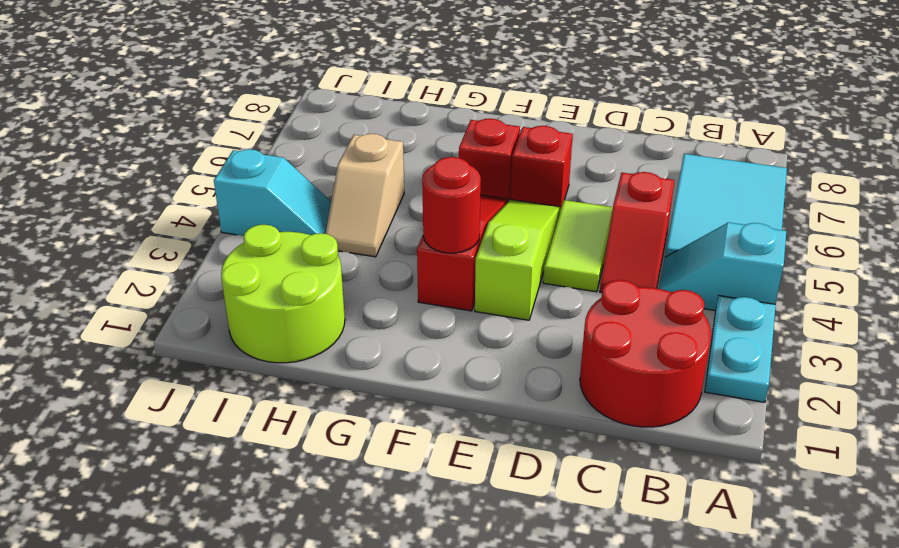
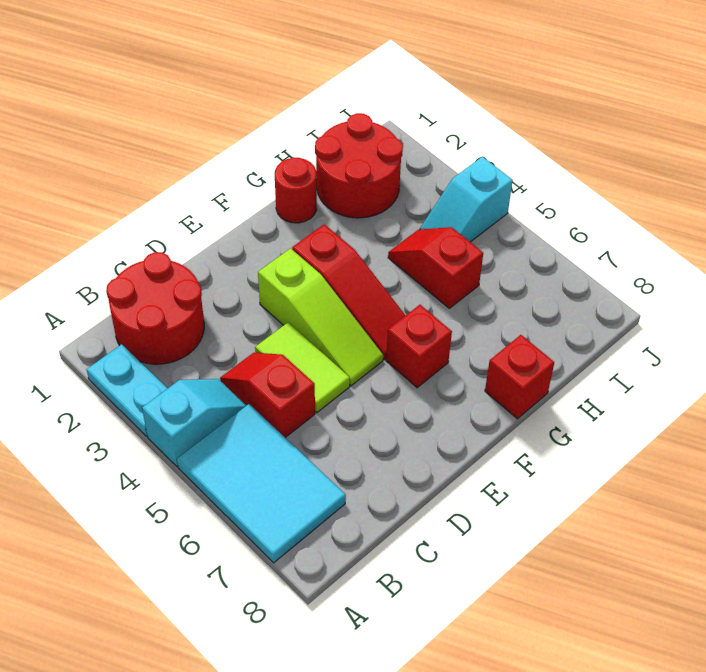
red 1x1 brick [511,126,573,210] -> red 1x1 brick moved to [485,335,554,419]
red 1x1 round brick [422,157,481,253] -> red 1x1 round brick moved to [275,157,317,223]
lime 2x2 round brick [221,225,345,363] -> red 2x2 round brick [315,113,403,218]
tan 1x2 slope [326,134,404,257] -> red 1x2 slope [388,227,483,308]

